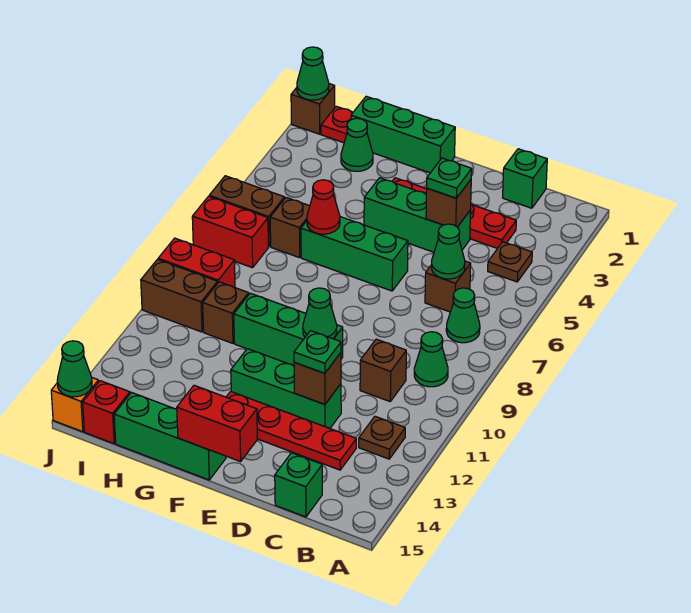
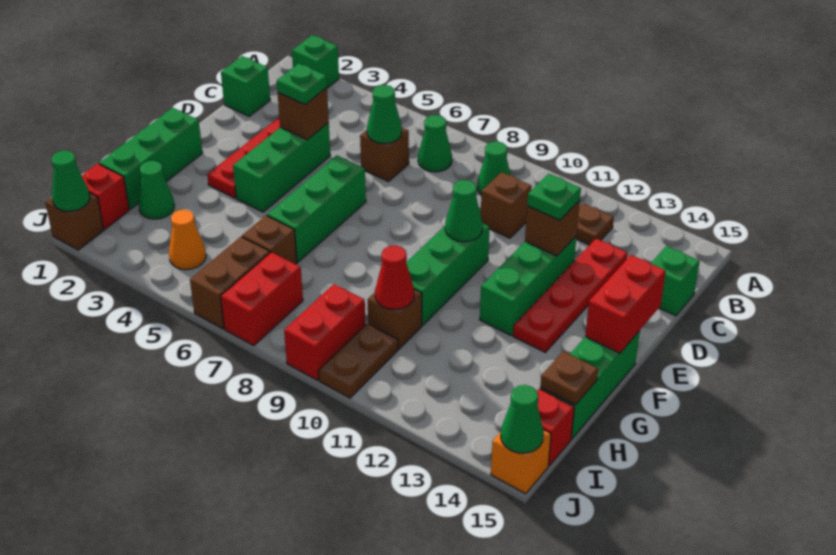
none -> green 1x1 brick [292,35,339,88]
brown 1x1 plate [488,242,532,282] -> brown 1x1 plate moved to [540,351,598,405]
red 1x1 cone [307,180,340,234] -> red 1x1 cone moved to [375,245,414,309]
red 1x1 plate [321,106,353,143] -> red 1x1 brick [82,164,129,229]
none -> orange 1x1 cone [169,210,206,270]
brown 1x2 brick [141,259,218,332] -> brown 1x2 plate [318,324,398,398]

